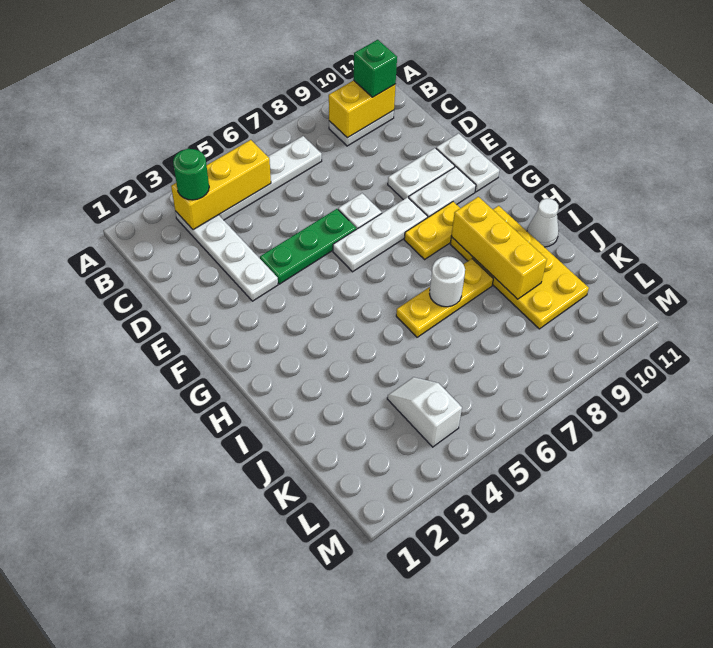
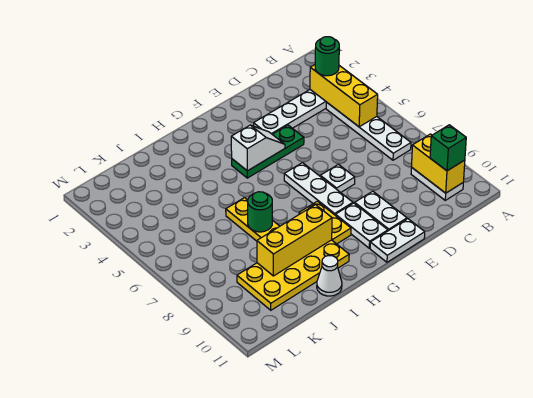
green 1x3 plate [260,209,356,284] -> green 1x3 plate turned to [232,125,304,178]
white 1x1 round brick [430,256,465,307] -> green 1x1 round brick [248,192,272,232]
white 1x2 slope [387,377,462,447] -> white 1x2 slope moved to [231,125,285,171]

